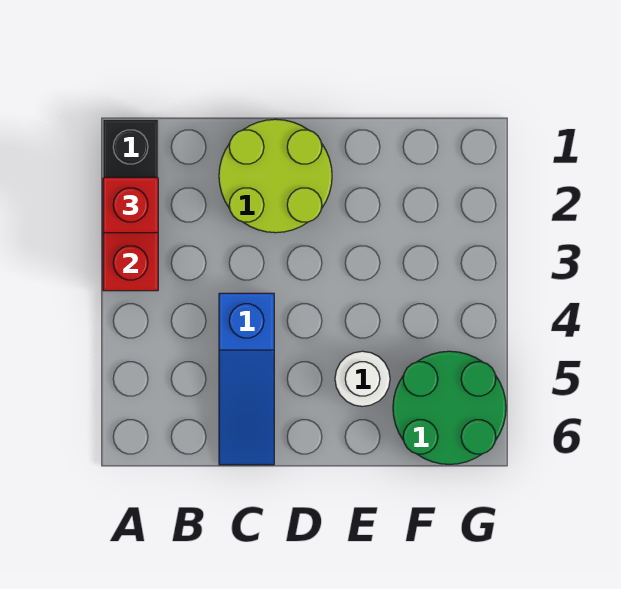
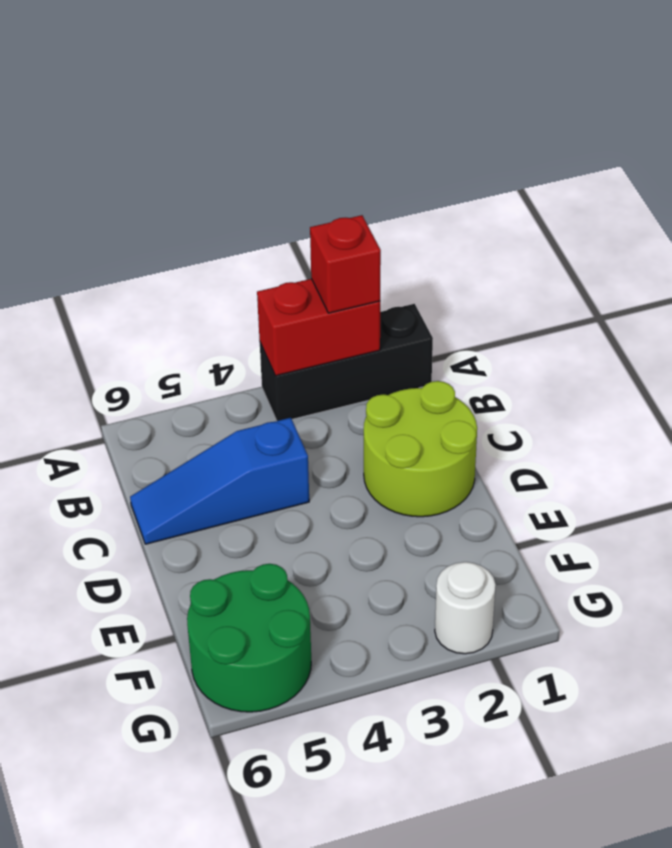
white 1x1 round brick [335,351,390,406] -> white 1x1 round brick moved to [435,562,496,654]

